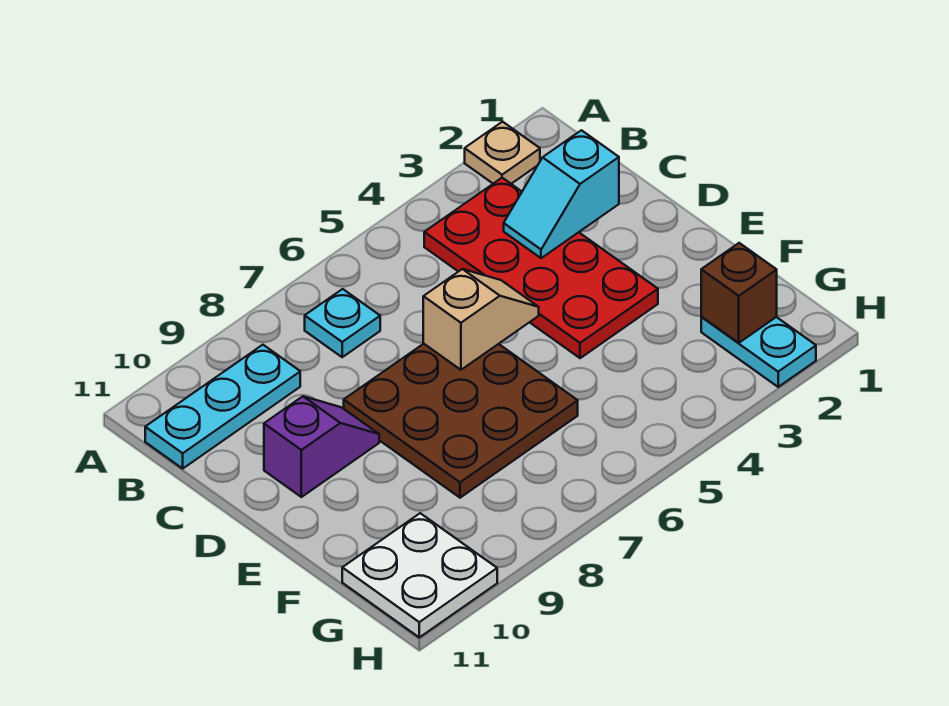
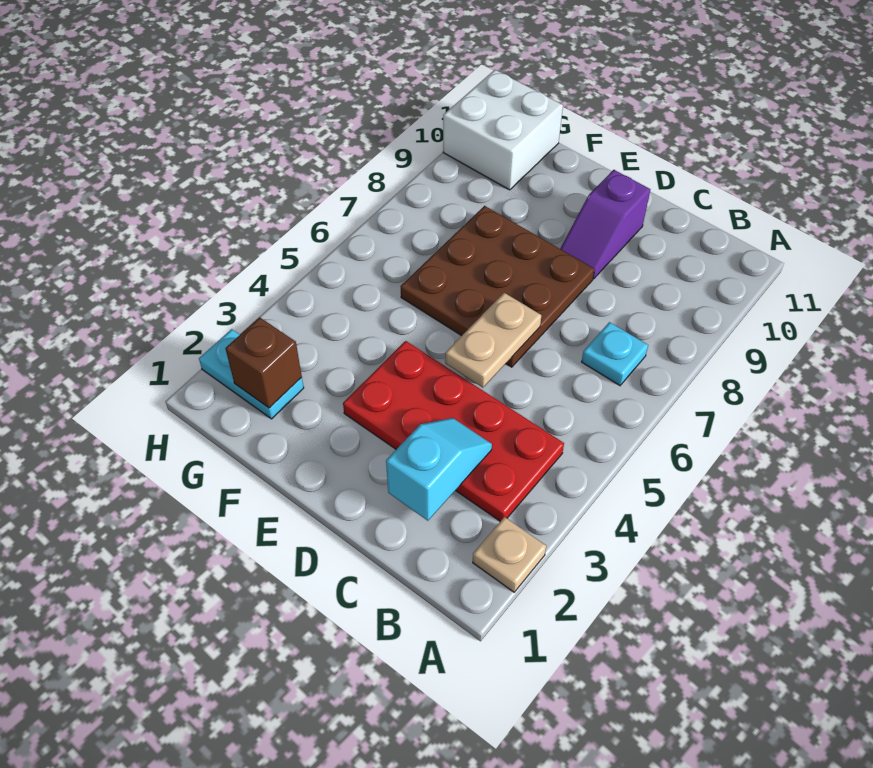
cyan 1x3 plate [145,345,300,468] -> none
tan 1x2 slope [423,269,539,370] -> tan 1x2 plate [445,293,541,388]
white 2x2 plate [342,513,497,637] -> white 2x2 brick [443,70,563,190]

